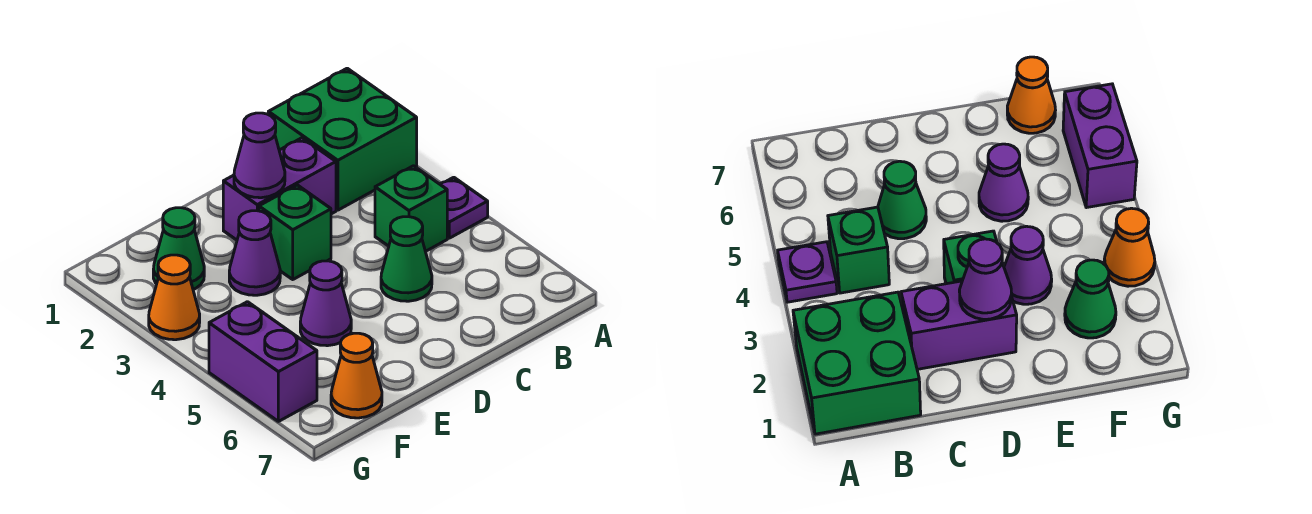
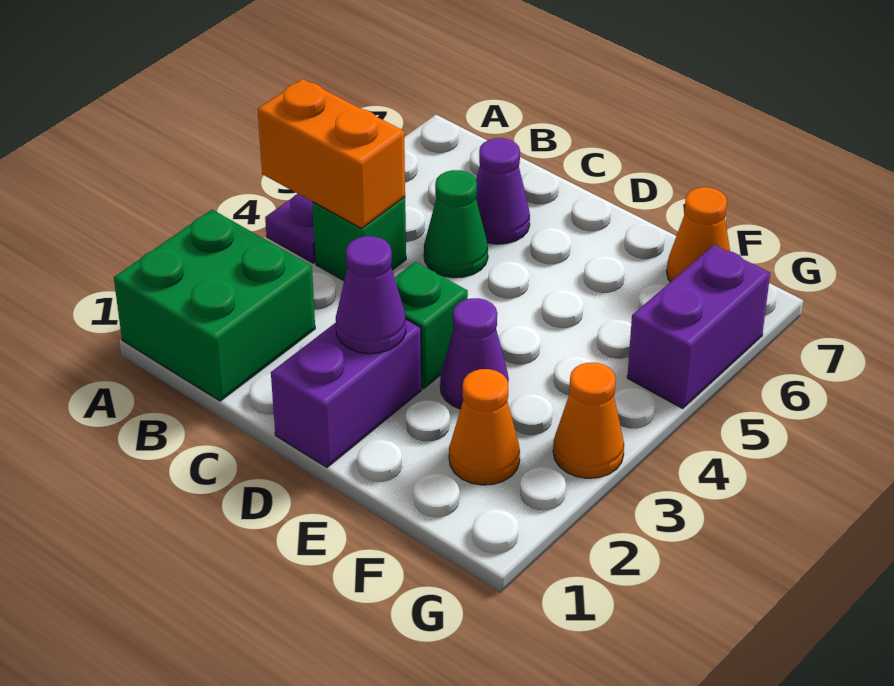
none -> orange 1x2 brick [258,79,405,228]
purple 1x2 brick [223,138,336,240] -> purple 1x2 brick turned to [271,320,421,467]
purple 1x1 cone [300,261,351,346] -> purple 1x1 cone moved to [476,138,530,244]
green 1x1 cone [153,208,204,289] -> orange 1x1 cone [449,369,520,485]

